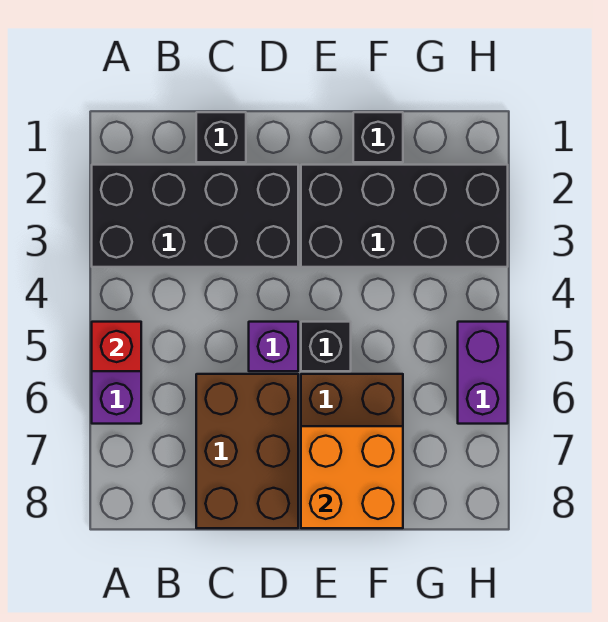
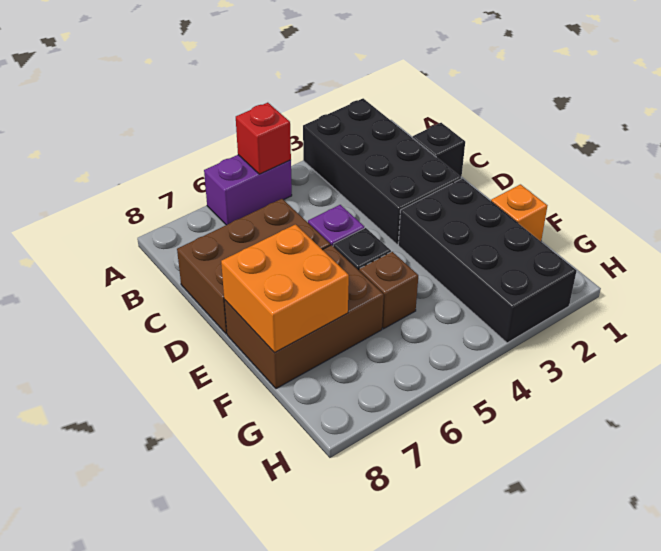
black 1x1 brick [353,112,403,162] -> orange 1x1 brick [491,184,547,241]
none -> brown 1x1 brick [359,252,418,329]
purple 1x2 brick [458,322,508,424] -> none

